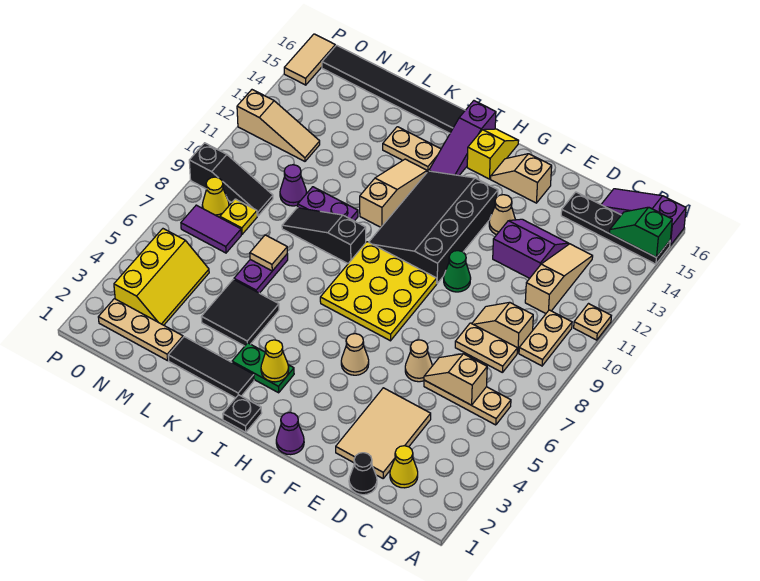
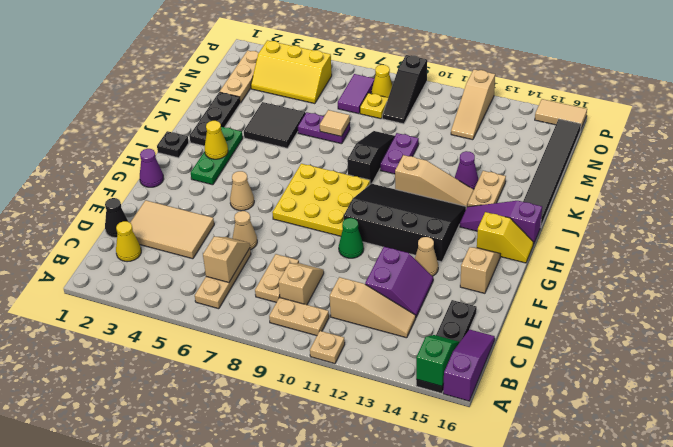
green 1x2 plate [232,343,294,393] -> green 1x3 plate [191,127,243,185]
black 1x3 tile [168,337,254,398] -> black 1x3 plate [189,92,240,146]
purple 1x1 cone [280,165,307,206] -> purple 1x1 cone moved to [455,151,478,189]

